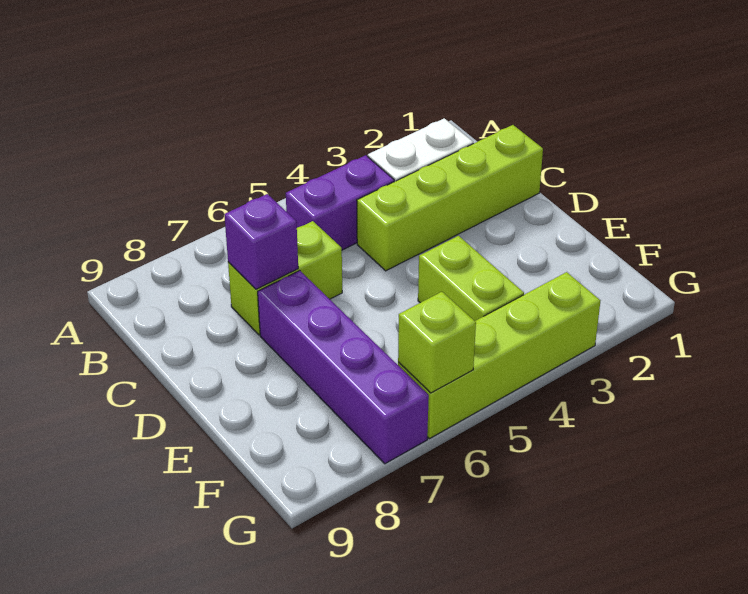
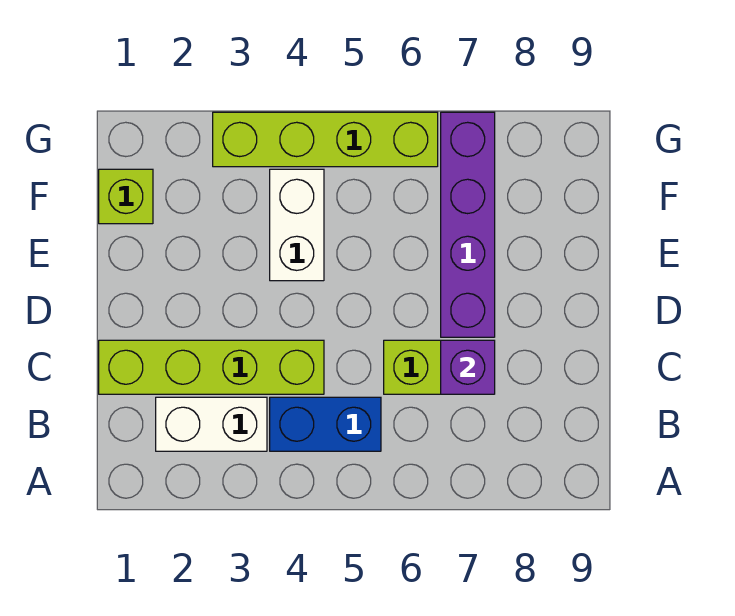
purple 1x2 brick [286,155,394,250] -> blue 1x2 brick [270,397,381,451]
lime 1x2 brick [418,236,524,321] -> white 1x2 brick [270,169,324,281]
lime 1x1 brick [398,292,476,393] -> lime 1x1 brick moved to [99,169,153,224]

